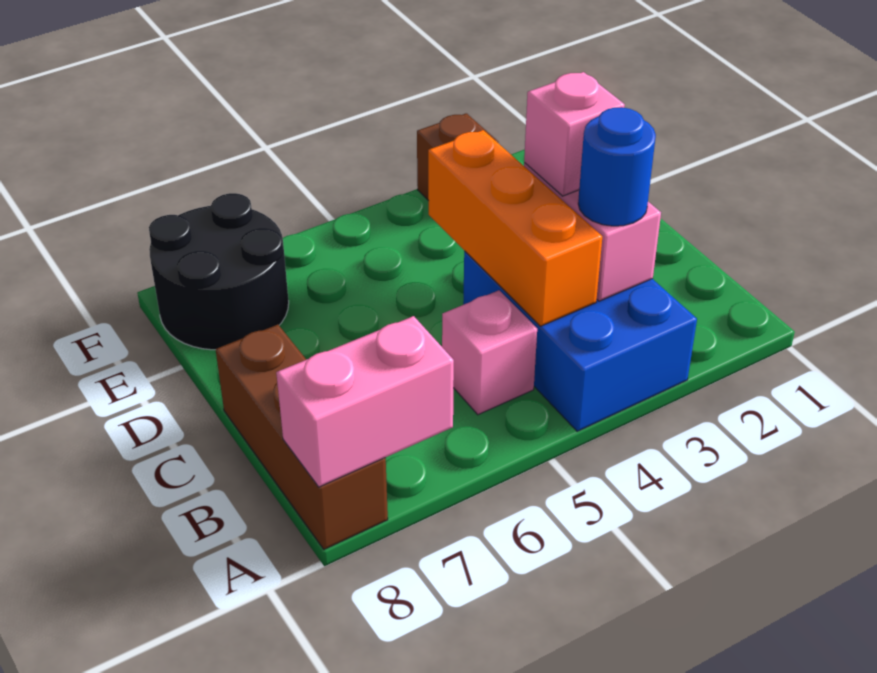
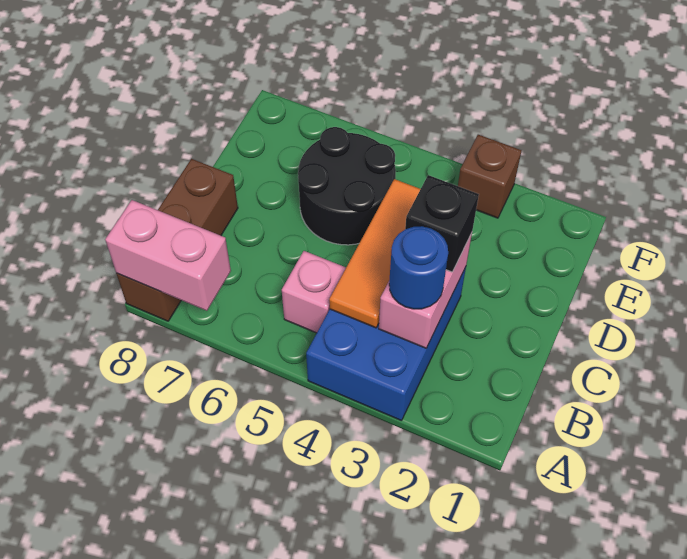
orange 1x3 brick [428,130,602,326] -> orange 1x3 tile [329,179,420,328]
pink 1x1 brick [524,72,625,196] -> black 1x1 brick [405,175,479,272]
black 2x2 round brick [149,193,289,350] -> black 2x2 round brick moved to [298,127,396,245]

